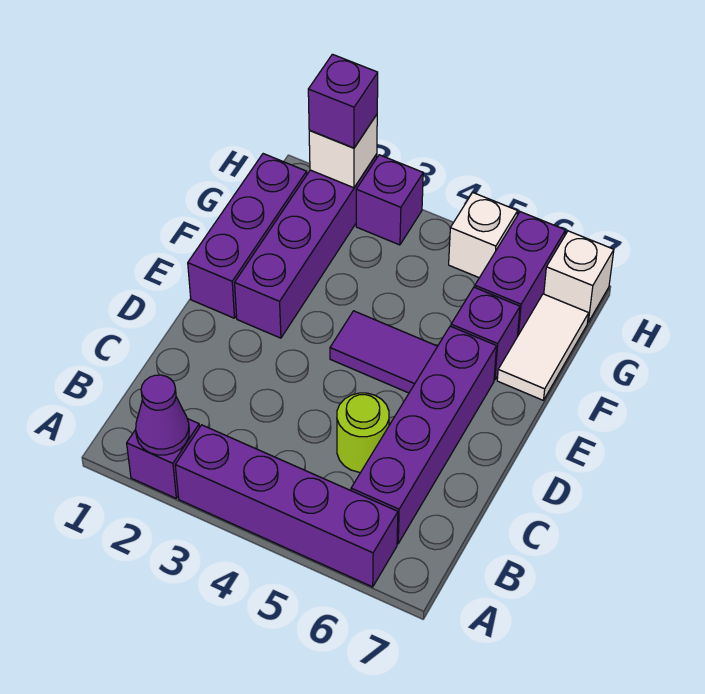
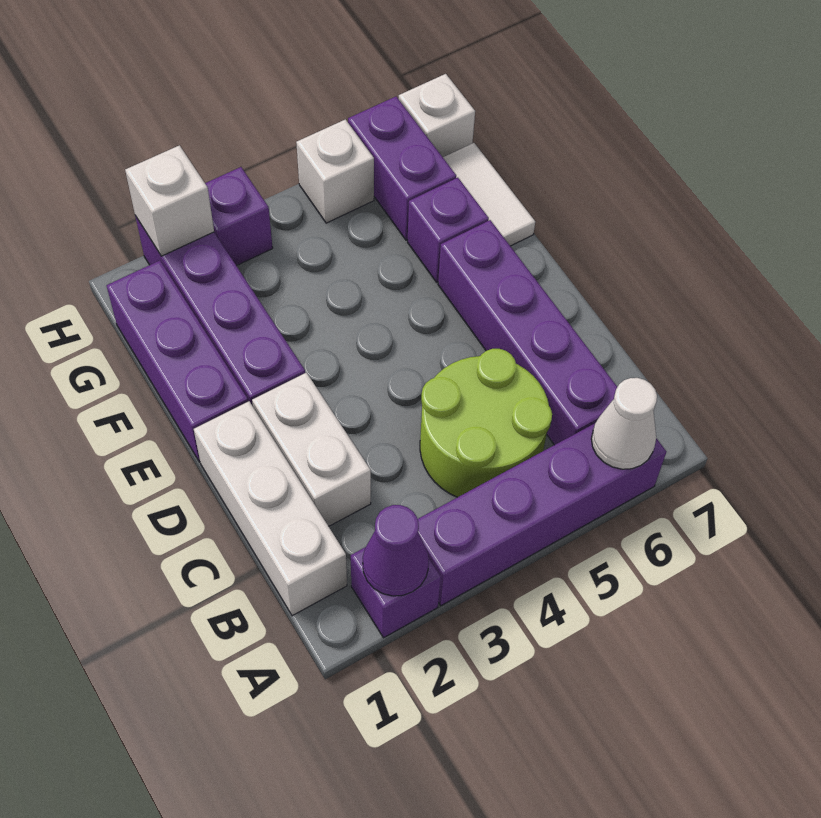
none -> white 1x1 cone [591,378,657,469]
none -> white 1x3 brick [194,401,347,616]
none -> white 1x2 brick [252,373,371,526]
lime 1x1 round brick [337,393,389,472] -> lime 2x2 round brick [420,349,552,497]
purple 1x2 tile [330,311,438,393] -> none
purple 1x1 brick [308,54,378,148] -> none

